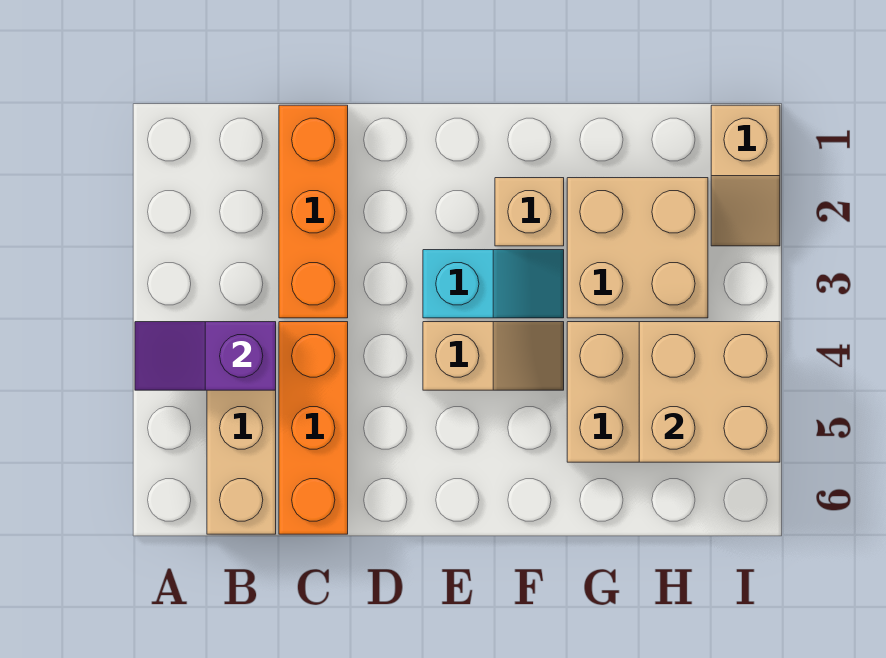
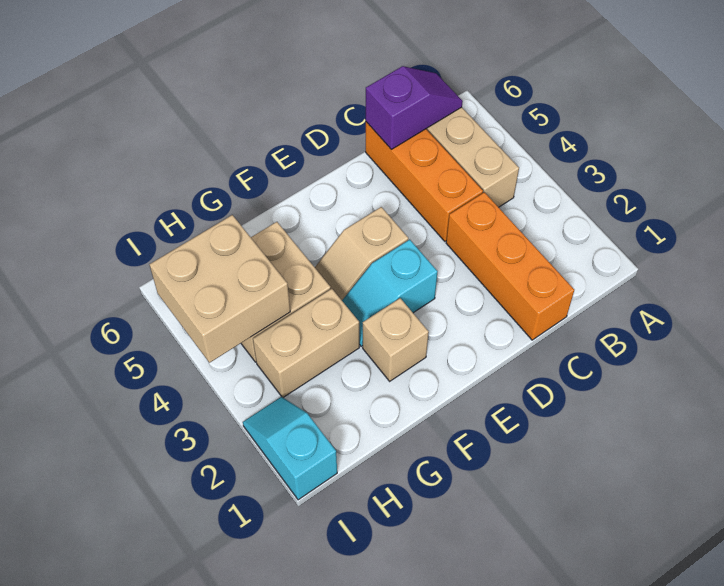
purple 1x2 slope [135,322,276,390] -> purple 1x2 slope moved to [366,66,463,149]
tan 2x2 brick [567,178,708,318] -> tan 1x2 brick [253,289,359,397]
tan 1x2 slope [711,105,780,246] -> cyan 1x2 slope [243,397,337,500]

